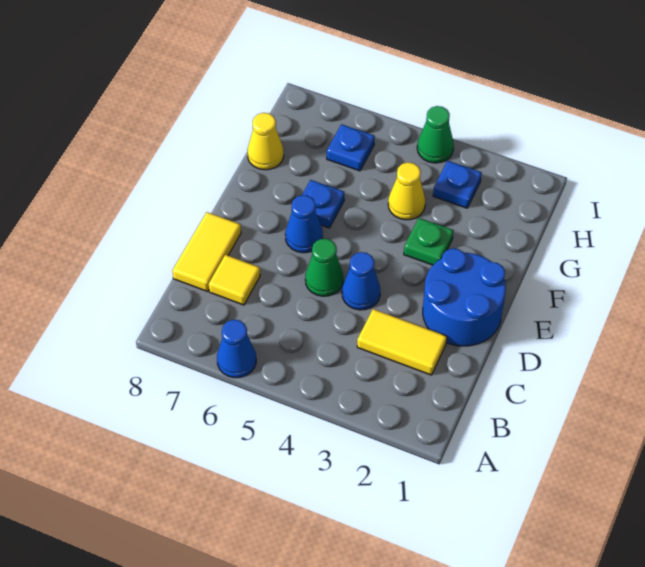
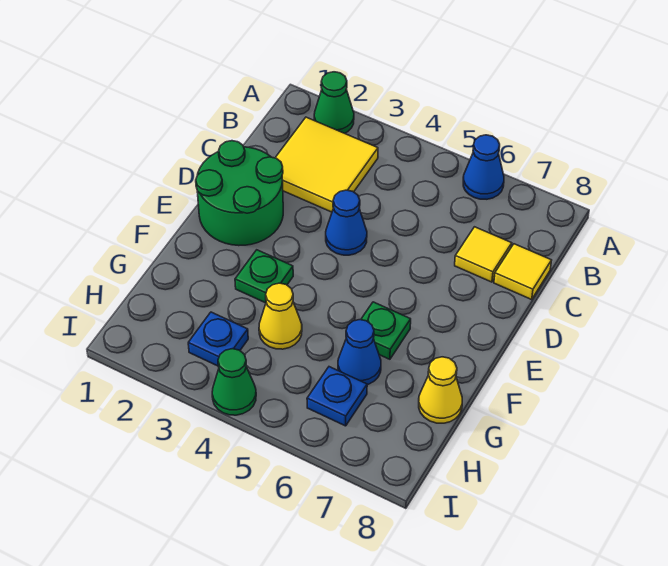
yellow 1x2 tile [357,309,447,375] -> yellow 2x2 tile [275,117,378,212]
yellow 1x2 tile [172,212,241,291] -> yellow 1x1 tile [494,244,551,299]
blue 2x2 round brick [423,248,506,346] -> green 2x2 round brick [196,141,283,246]
green 1x1 cone [305,239,343,296] -> green 1x1 cone moved to [314,72,354,133]
blue 1x1 cone [285,195,323,253] -> blue 1x1 cone moved to [338,320,381,385]
blue 1x1 plate [302,180,344,228] -> green 1x1 plate [361,302,411,359]

